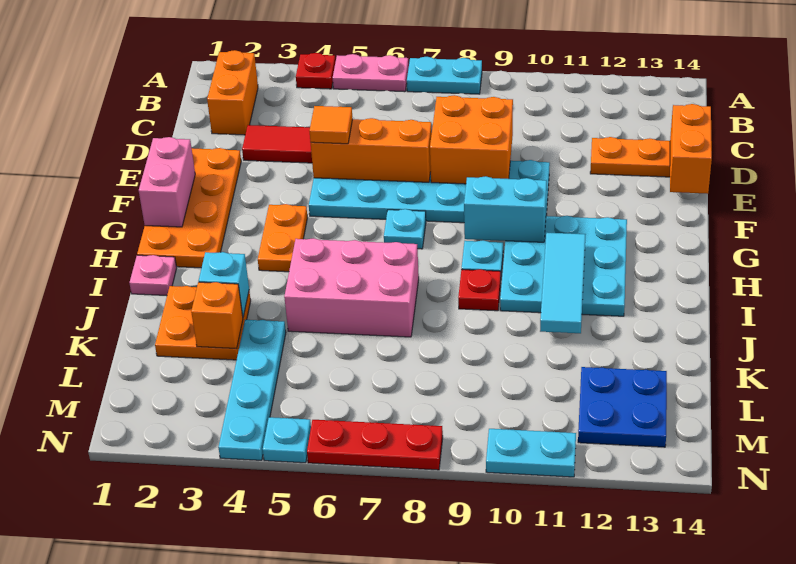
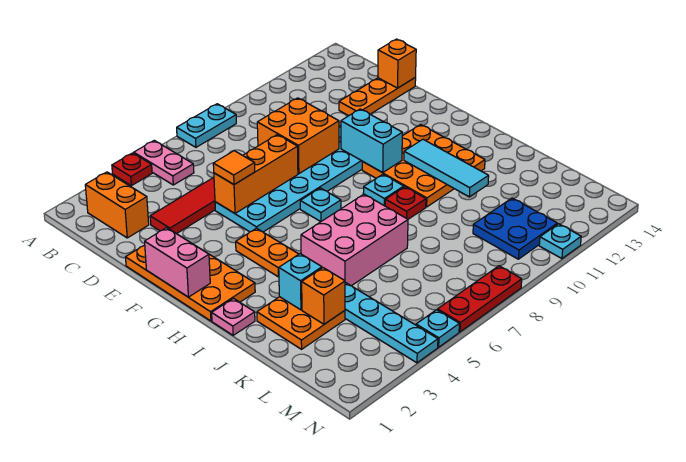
pink 1x2 plate [333,54,409,92] -> pink 1x2 plate turned to [134,140,194,185]
orange 1x2 brick [670,104,712,194] -> orange 1x1 brick [378,39,416,88]
cyan 1x2 brick [464,176,547,242] -> cyan 1x2 brick turned to [341,109,402,173]
cyan 3x3 plate [500,216,627,316] -> orange 3x3 plate [362,125,485,207]
blue 2x2 plate [578,367,667,447] -> blue 2x2 plate moved to [473,198,557,259]
cyan 1x2 plate [486,429,576,477] -> cyan 1x1 plate [539,224,581,259]

